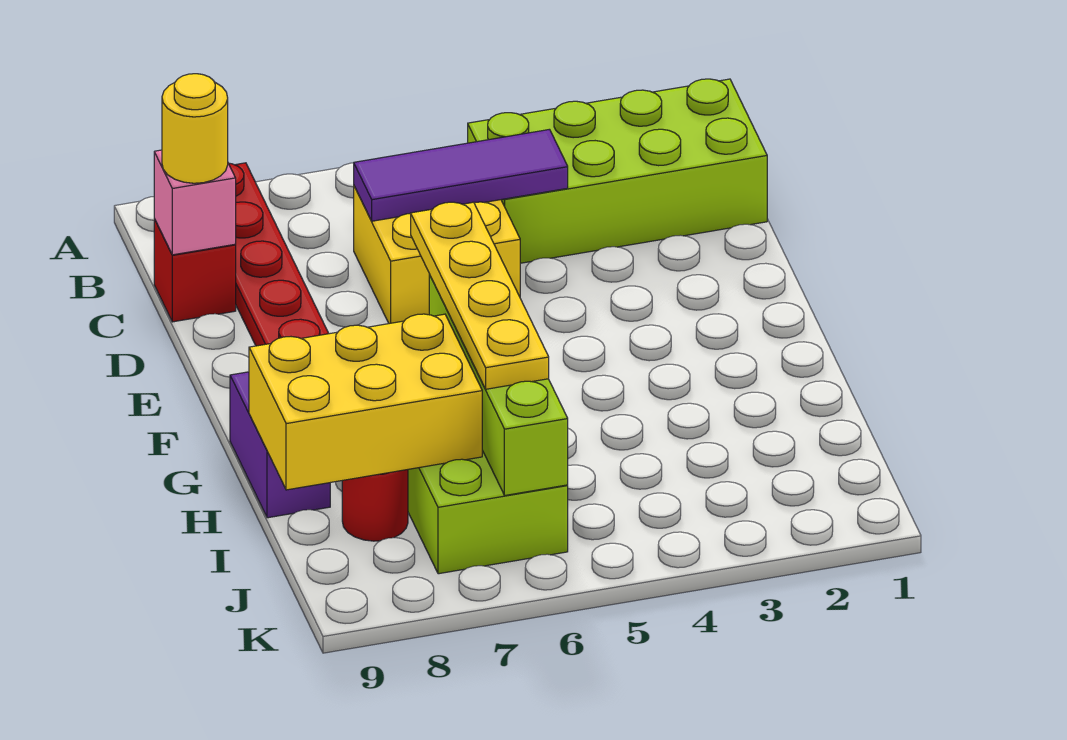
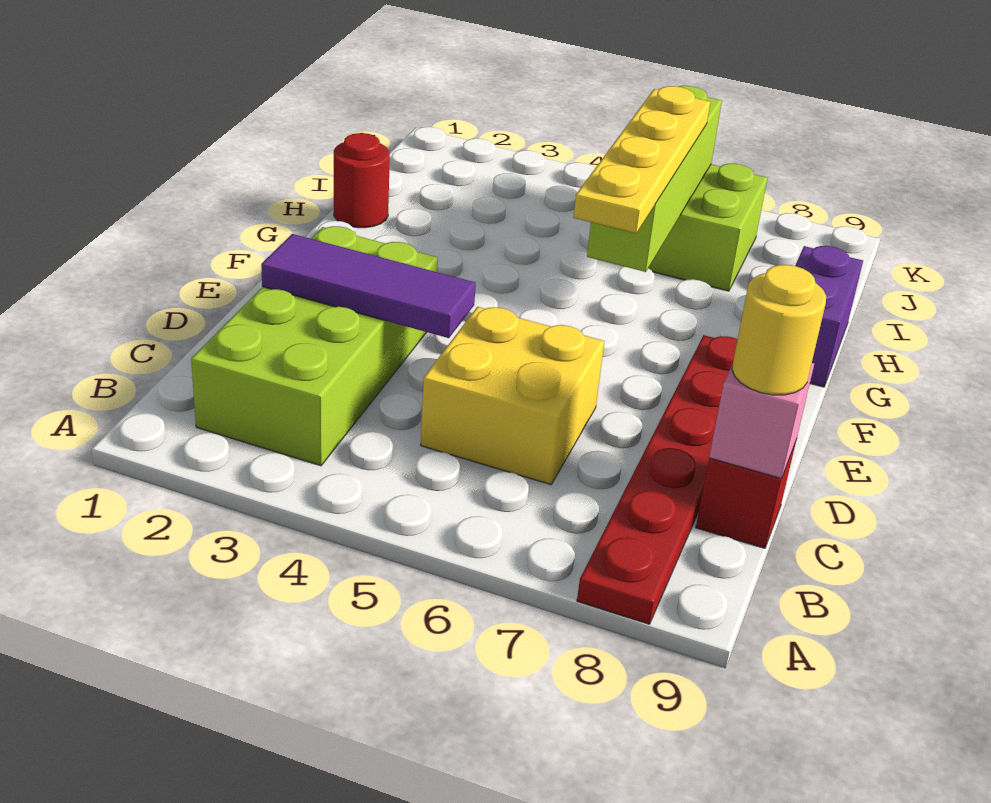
lime 2x4 brick [468,79,767,263] -> lime 2x4 brick turned to [191,226,438,466]
purple 1x3 tile [354,129,568,221] -> purple 1x3 tile moved to [261,234,476,338]
yellow 2x3 brick [249,314,482,490] -> none
red 1x1 round brick [342,470,408,541] -> red 1x1 round brick moved to [334,133,390,228]

